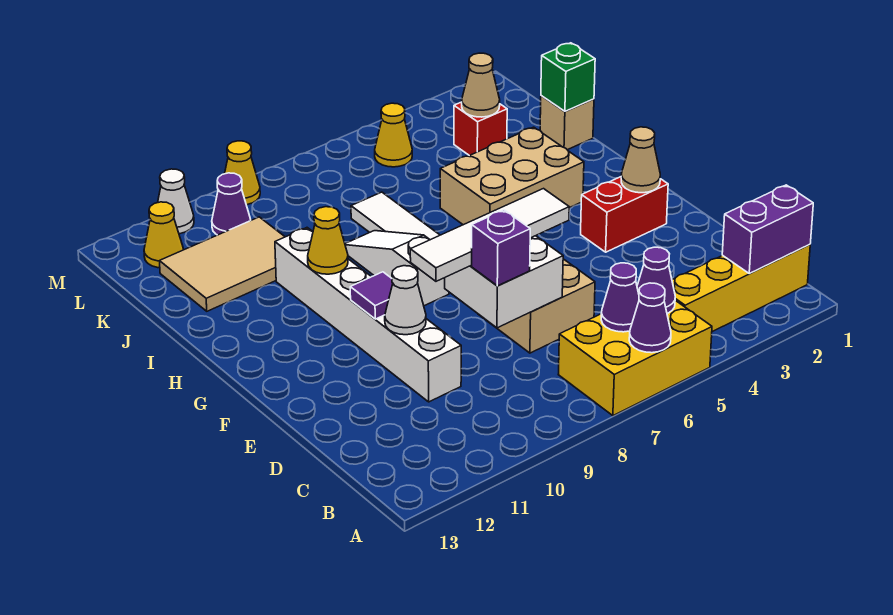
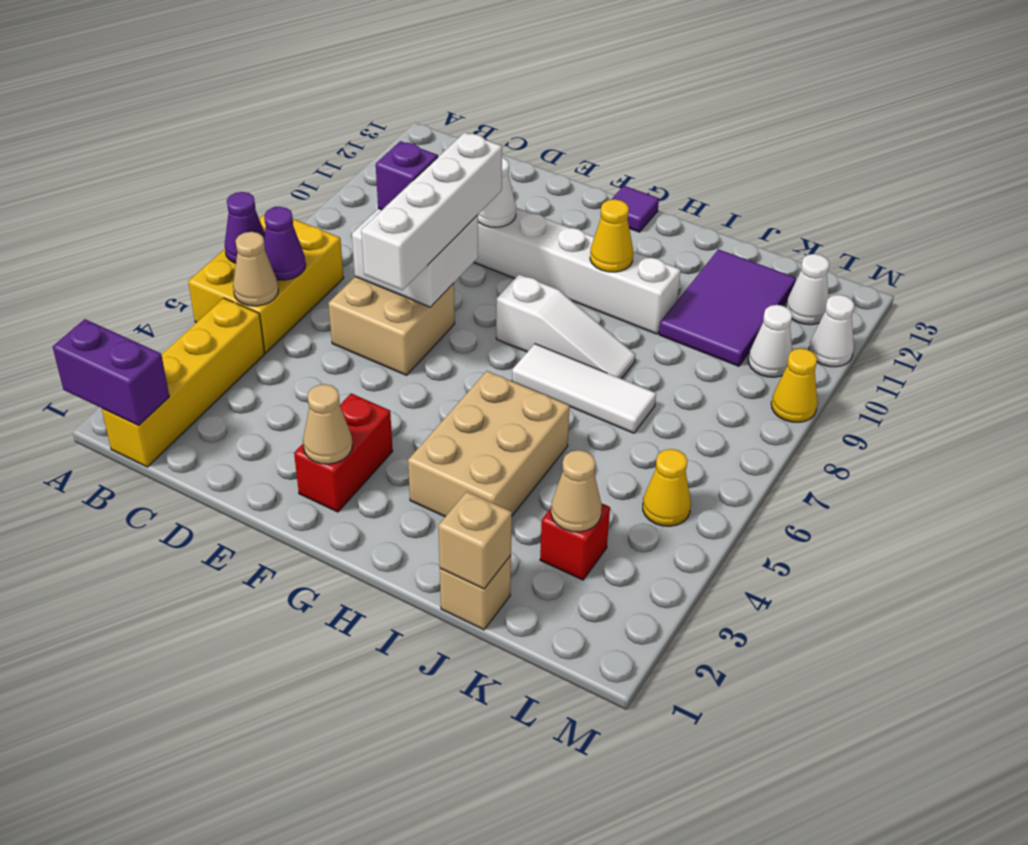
purple 1x2 brick [722,185,813,273] -> purple 1x2 brick turned to [53,319,169,425]
purple 1x1 cone [637,247,675,313] -> tan 1x1 cone [233,232,278,306]
white 1x4 tile [410,189,569,281] -> white 1x4 brick [361,132,502,290]
purple 1x1 tile [350,272,393,319] -> purple 1x1 tile moved to [611,186,659,232]
green 1x1 brick [541,43,595,111] -> tan 1x1 brick [438,492,512,589]
tan 2x3 tile [160,217,285,311] -> purple 2x3 tile [659,249,796,366]
purple 1x1 cone [212,173,251,235] -> white 1x1 cone [748,305,792,377]
yellow 1x1 cone [144,202,183,268] -> white 1x1 cone [786,254,829,325]

